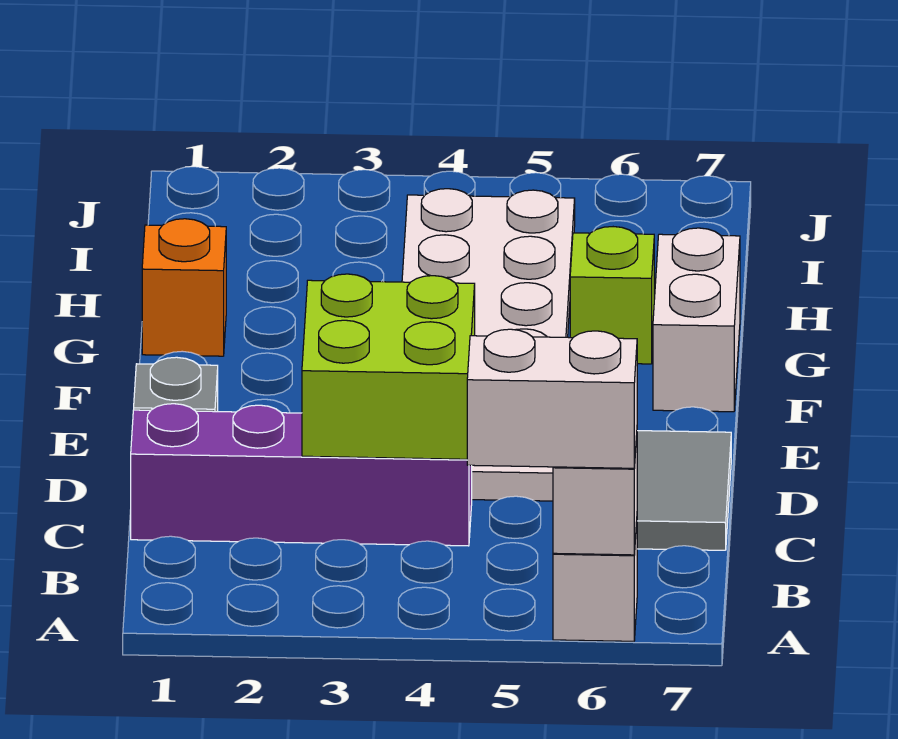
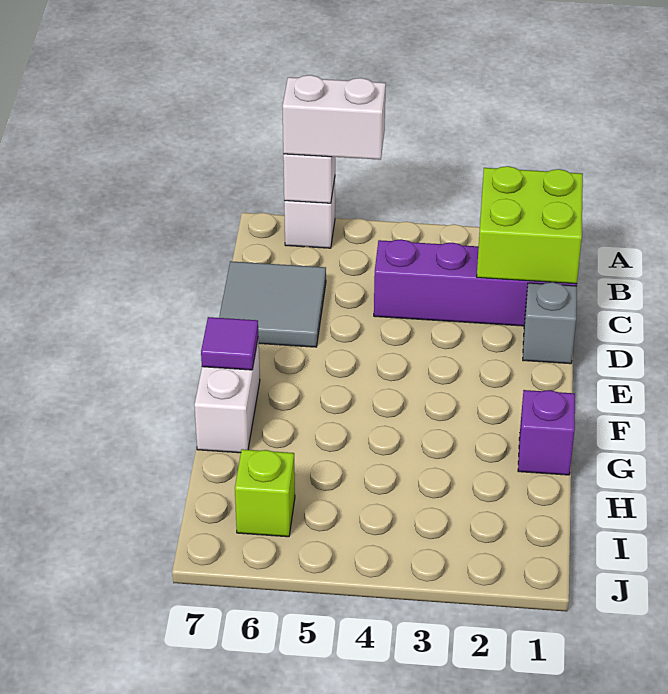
lime 2x2 brick [302,274,475,459] -> lime 2x2 brick moved to [477,166,583,284]
white 2x6 plate [402,189,575,501] -> none
none -> purple 1x1 tile [201,317,258,370]
orange 1x1 brick [142,219,226,356] -> purple 1x1 brick [518,390,575,475]
lime 1x1 brick [570,227,654,364] -> lime 1x1 brick moved to [235,449,295,537]

